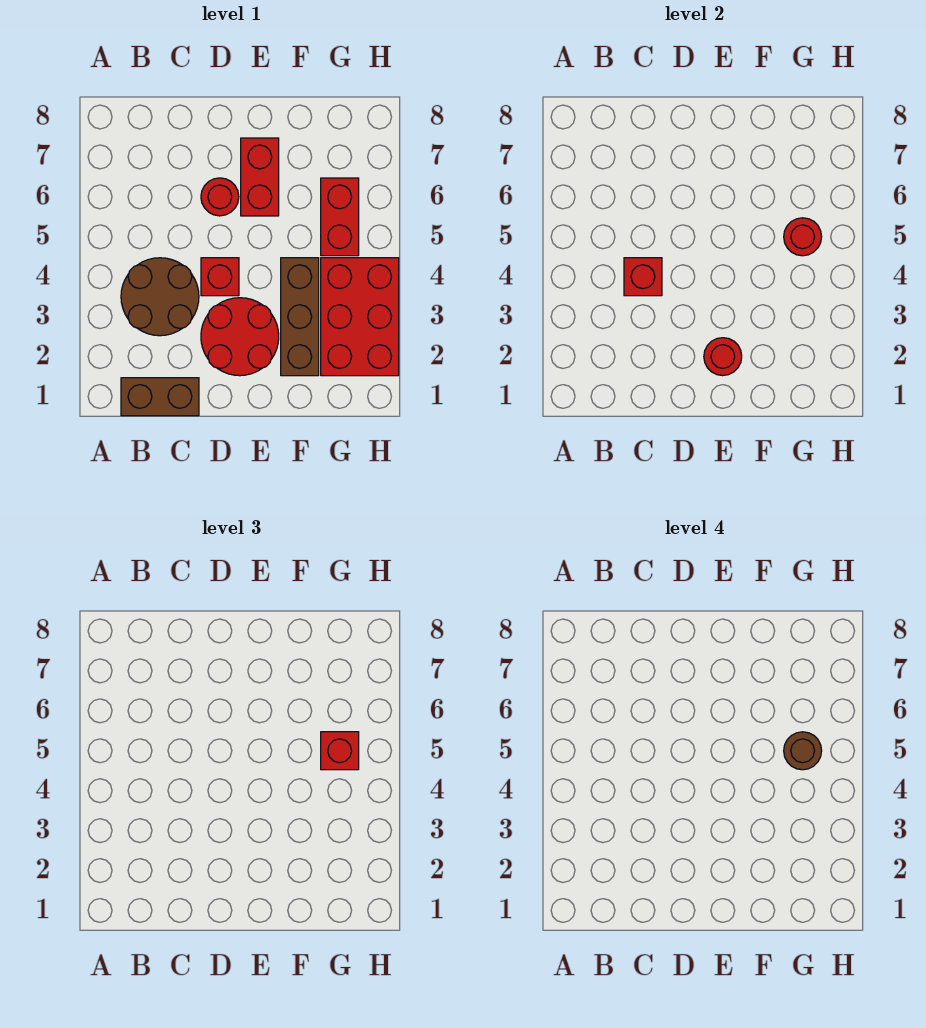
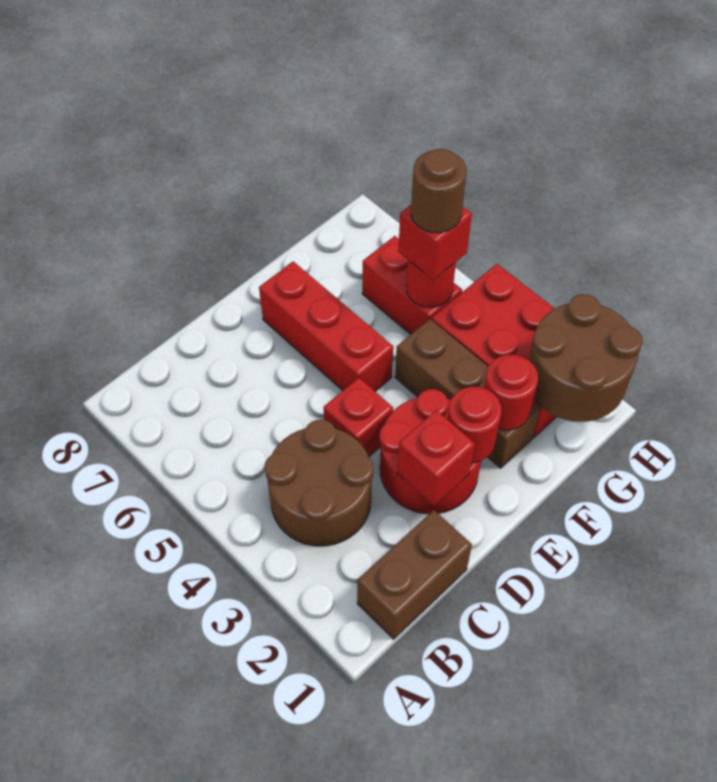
red 1x1 brick [624,258,662,296] -> red 1x1 brick moved to [397,410,475,506]
red 1x1 round brick [201,178,239,216] -> red 1x1 round brick moved to [484,355,538,430]
red 1x2 brick [241,138,279,216] -> red 1x3 brick [259,262,393,391]
none -> brown 2x2 round brick [529,294,643,422]

